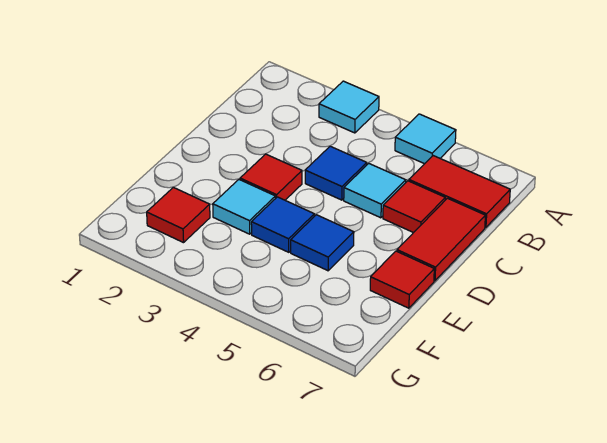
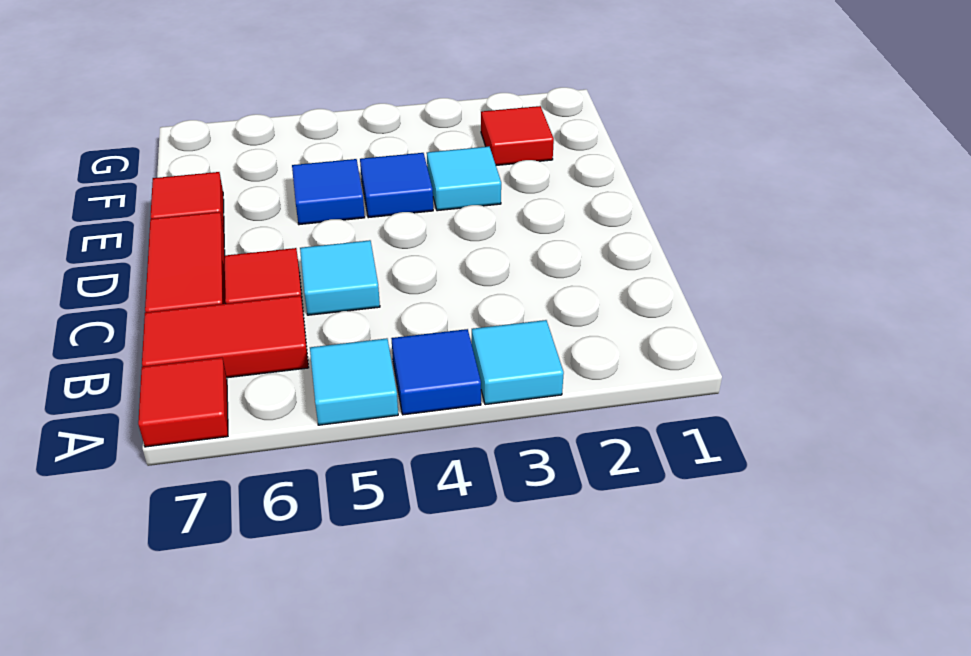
blue 1x1 tile [305,146,367,200] -> blue 1x1 tile moved to [391,329,481,415]
red 1x1 tile [240,154,302,200] -> red 1x1 tile moved to [138,358,228,447]

